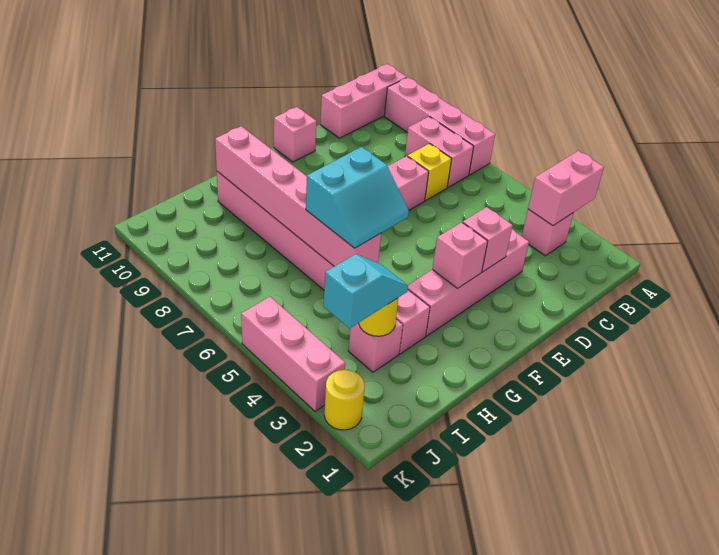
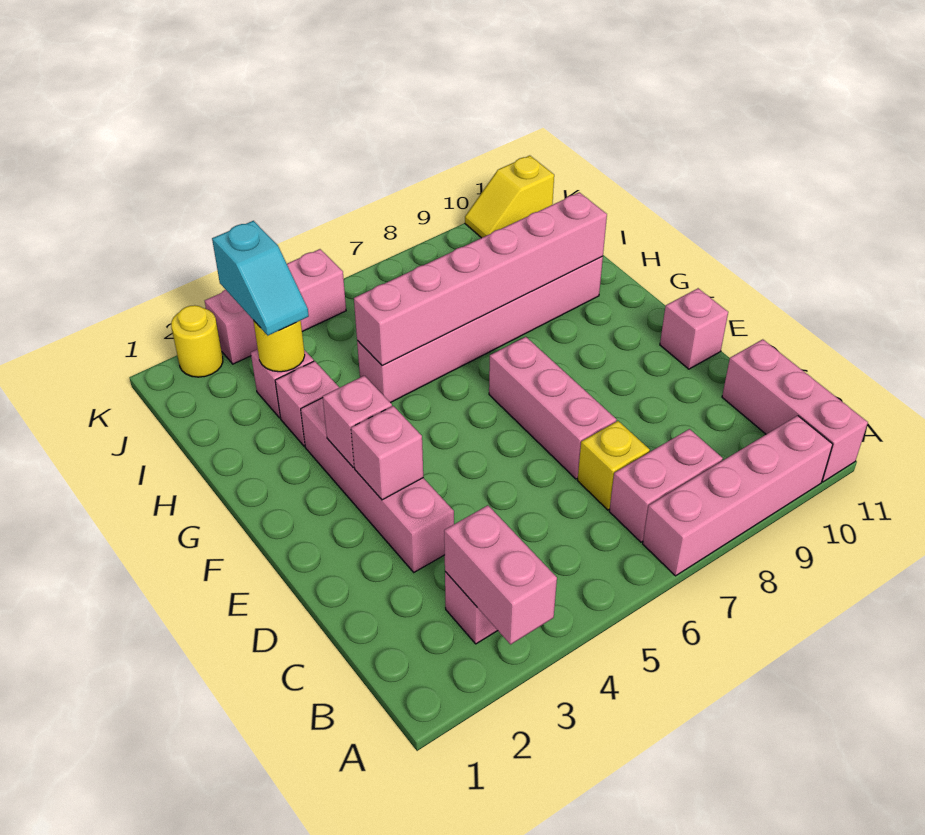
cyan 2x2 slope [306,147,409,248] -> none
none -> yellow 1x2 slope [465,156,554,238]

